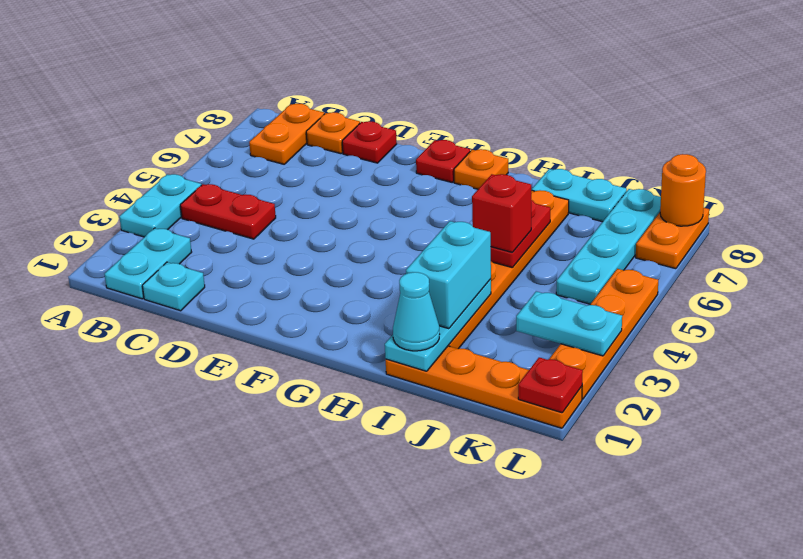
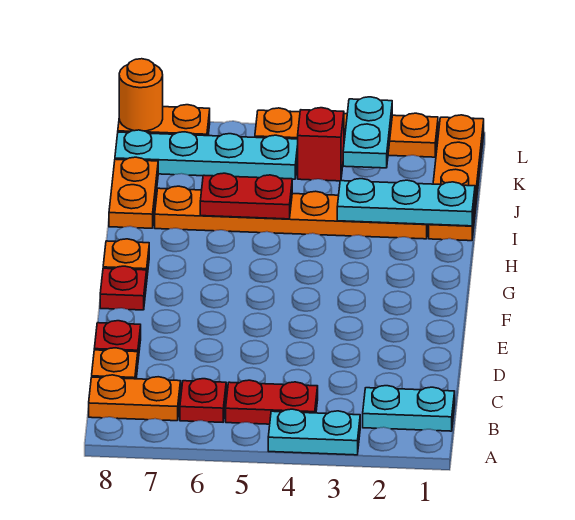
red 1x2 plate [180,184,276,239] -> red 1x2 plate turned to [226,380,318,424]
cyan 1x1 plate [142,262,205,311] -> none
cyan 1x1 cone [393,272,440,351] -> none
cyan 1x2 brick [406,221,491,329] -> none
red 1x1 brick [472,174,531,252] -> red 1x1 brick moved to [298,108,344,181]
cyan 1x2 plate [532,169,627,222] -> orange 1x2 plate [109,157,158,228]
red 1x1 plate [518,357,583,413] -> red 1x1 plate moved to [180,379,226,422]

